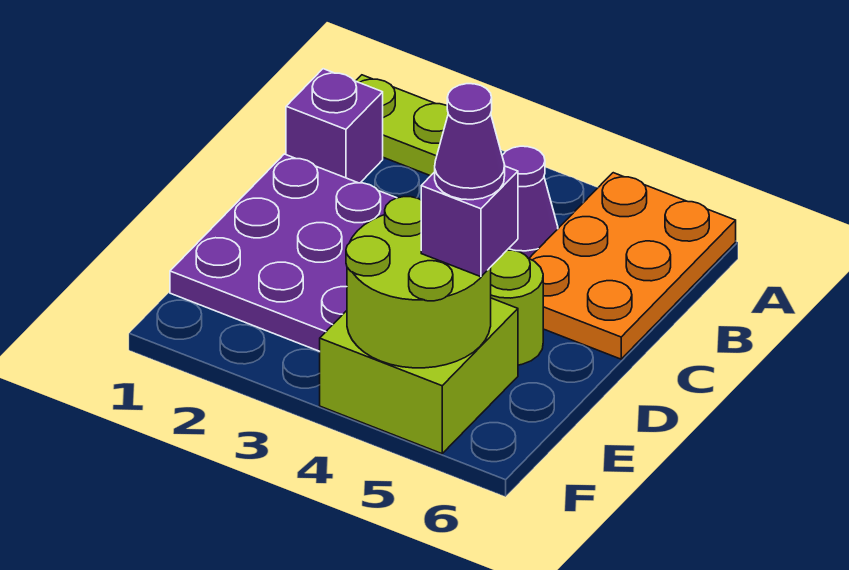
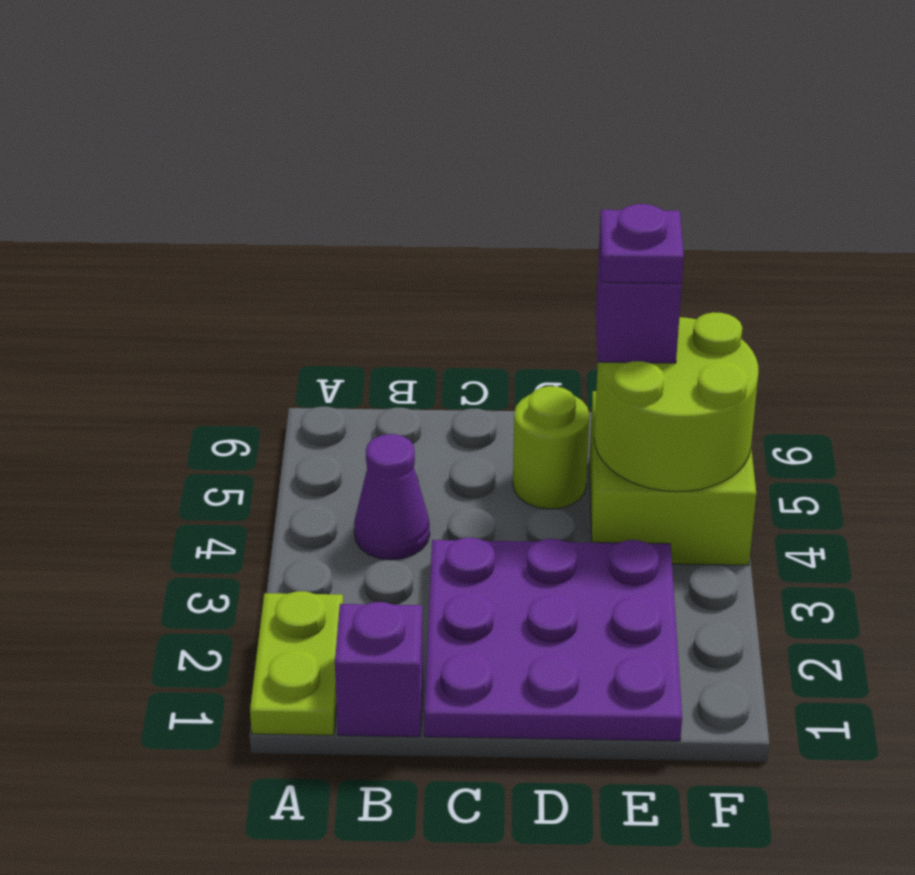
orange 2x3 plate [529,173,736,359] -> none
purple 1x1 cone [435,84,505,200] -> purple 1x1 plate [600,204,684,283]

